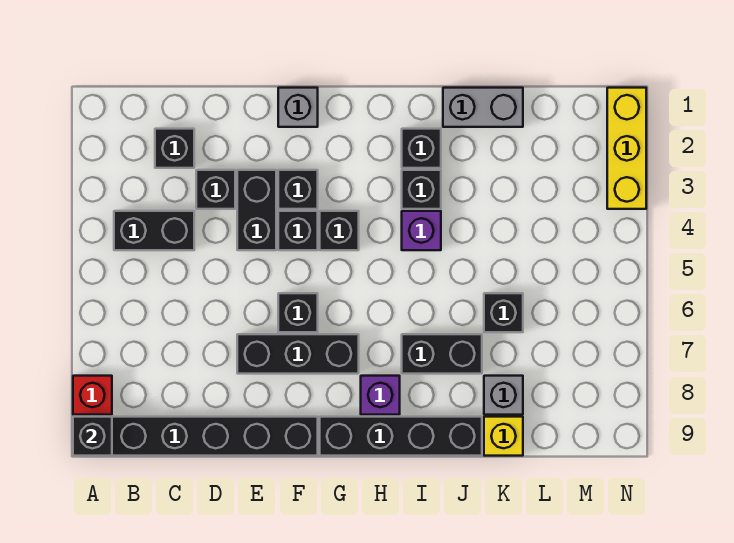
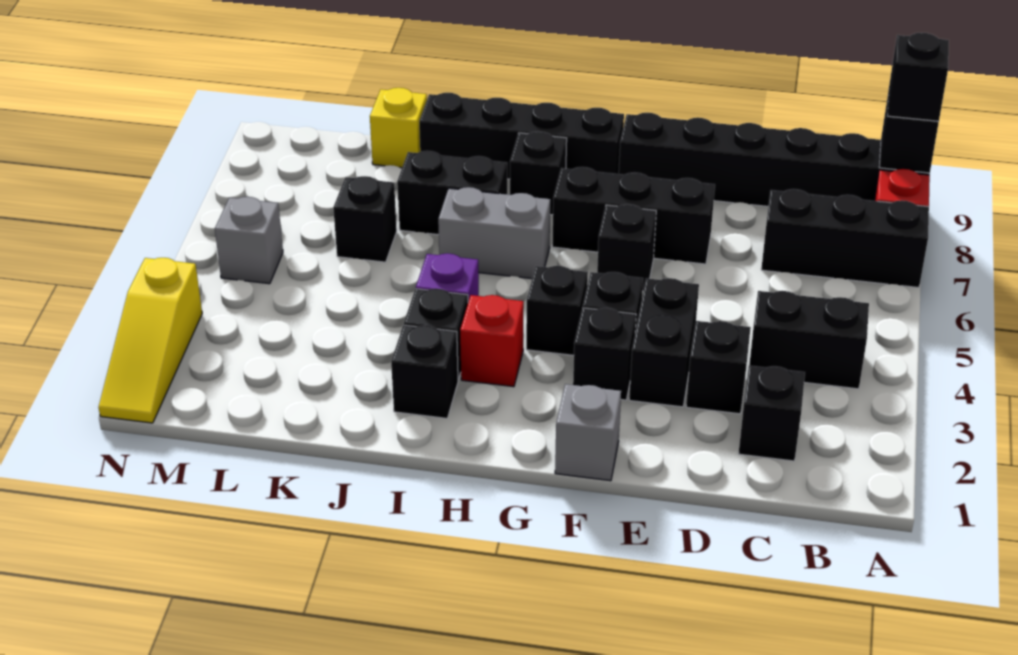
none -> black 1x3 brick [761,189,929,288]
none -> black 1x1 brick [887,33,949,121]
none -> red 1x1 brick [460,295,524,387]
purple 1x1 brick [361,376,400,415] -> black 1x1 brick [510,131,567,215]
grey 1x2 brick [443,88,523,127] -> grey 1x2 brick moved to [438,187,550,279]
grey 1x1 brick [484,376,523,415] -> grey 1x1 brick moved to [215,197,283,284]
yellow 1x3 brick [607,88,646,209] -> yellow 1x3 slope [99,258,202,423]

